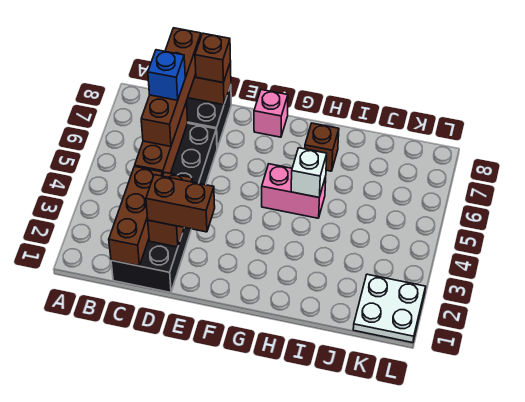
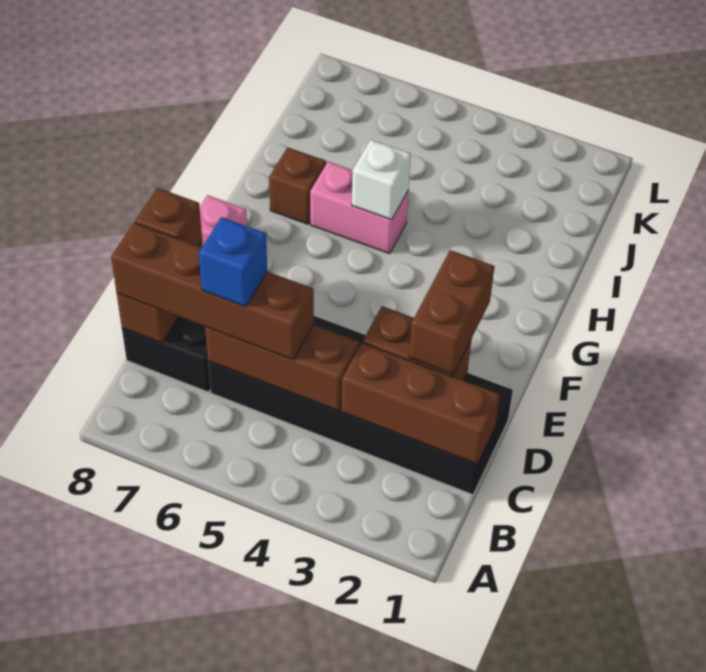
pink 1x2 brick [262,164,326,218] -> pink 1x2 brick turned to [310,162,409,254]
white 2x2 plate [353,274,426,343] -> none

